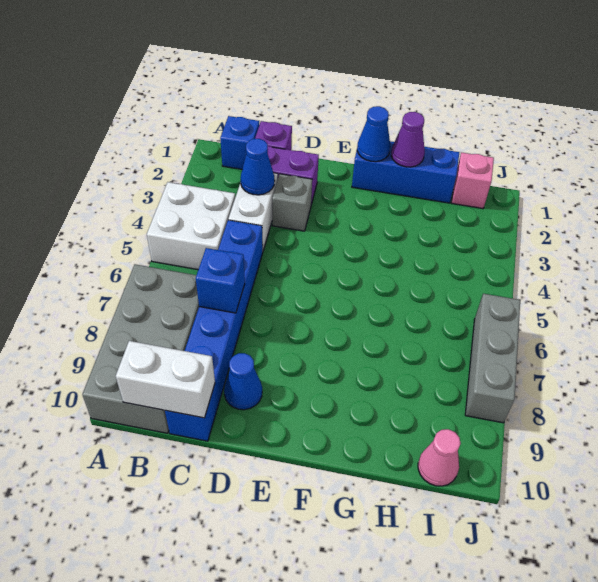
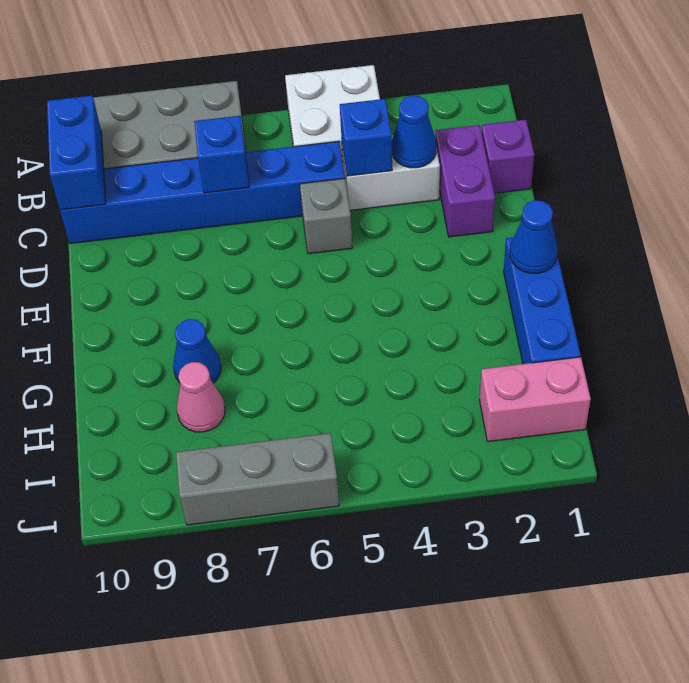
blue 1x1 brick [220,116,259,169] -> blue 1x1 brick moved to [340,99,392,176]
white 1x2 brick [116,341,215,418] -> blue 1x2 brick [47,96,106,210]
grey 1x1 brick [272,174,312,231] -> grey 1x1 brick moved to [300,179,352,254]
blue 1x1 cone [224,353,262,410] -> blue 1x1 cone moved to [173,319,221,383]
purple 1x1 cone [391,112,425,167] -> none
pink 1x1 brick [452,152,494,209] -> pink 1x2 brick [480,357,591,442]
pink 1x1 cone [418,429,461,486] -> pink 1x1 cone moved to [177,362,225,432]

